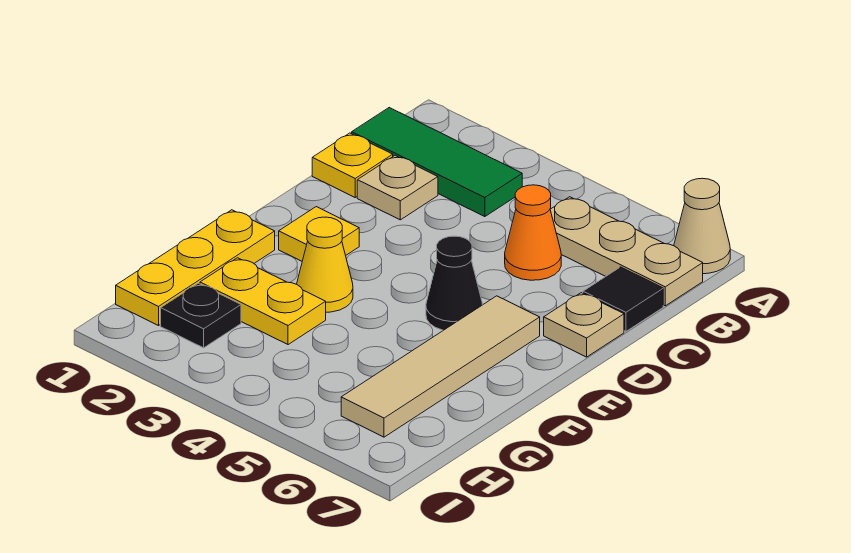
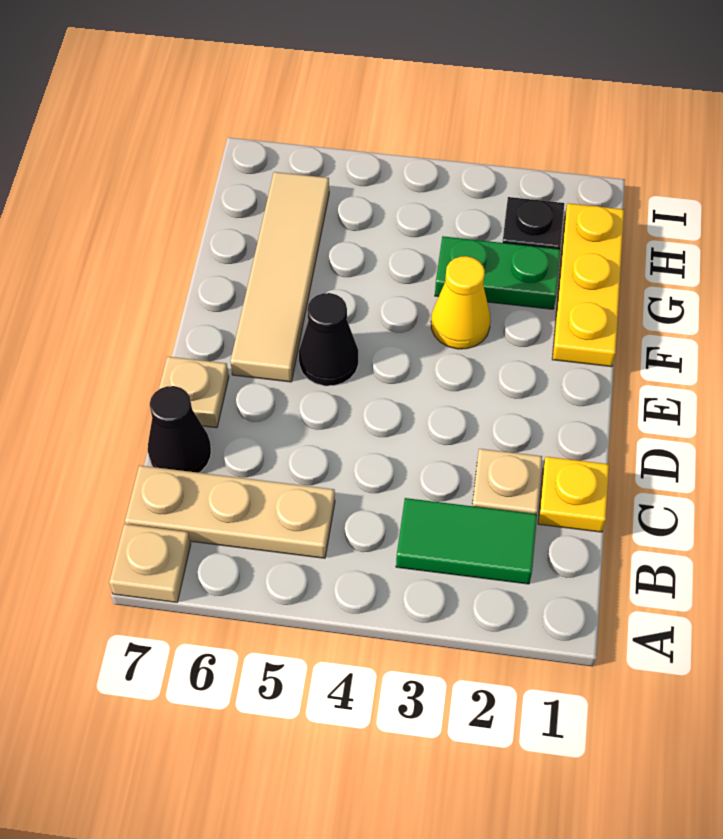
tan 1x1 cone [674,178,730,274] -> tan 1x1 plate [109,524,191,602]
green 1x3 tile [352,108,522,217] -> green 1x2 tile [396,498,537,584]
orange 1x1 cone [505,185,561,280] -> none
black 1x1 tile [583,267,663,331] -> black 1x1 cone [148,386,211,473]
yellow 1x1 tile [279,207,359,261] -> none
yellow 1x2 plate [200,258,326,345] -> green 1x2 plate [435,236,560,309]

